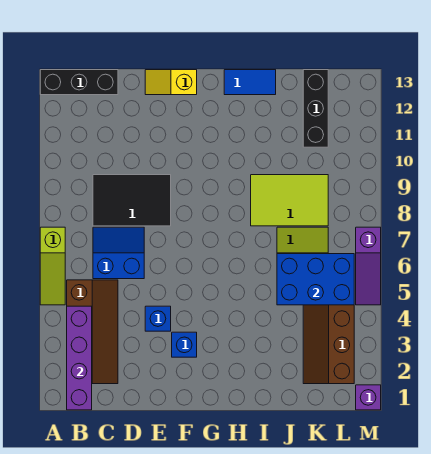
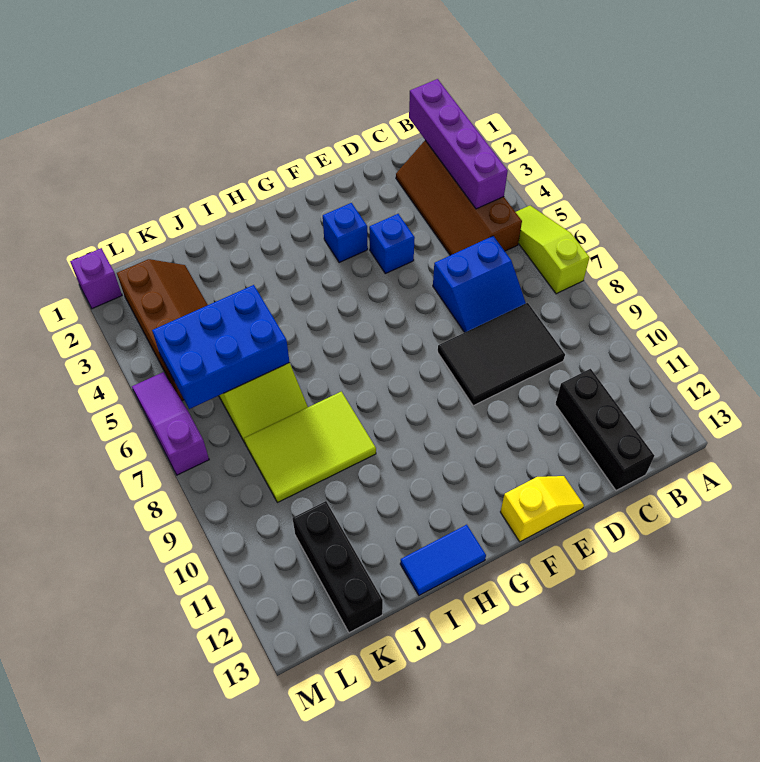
black 1x3 brick [40,70,118,95] -> black 1x3 brick turned to [555,369,655,491]

